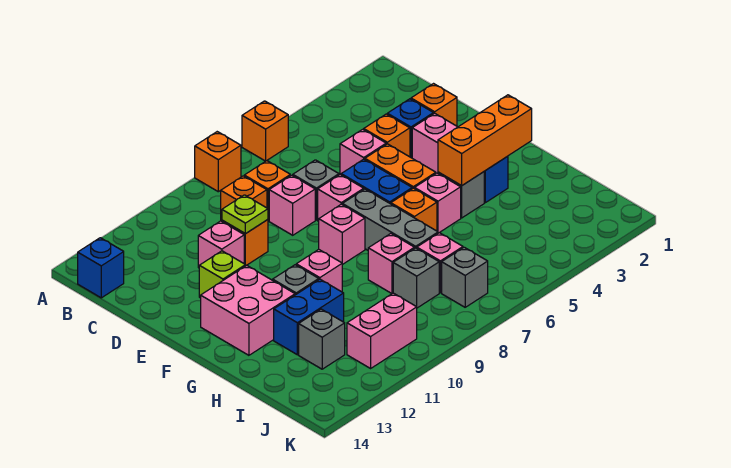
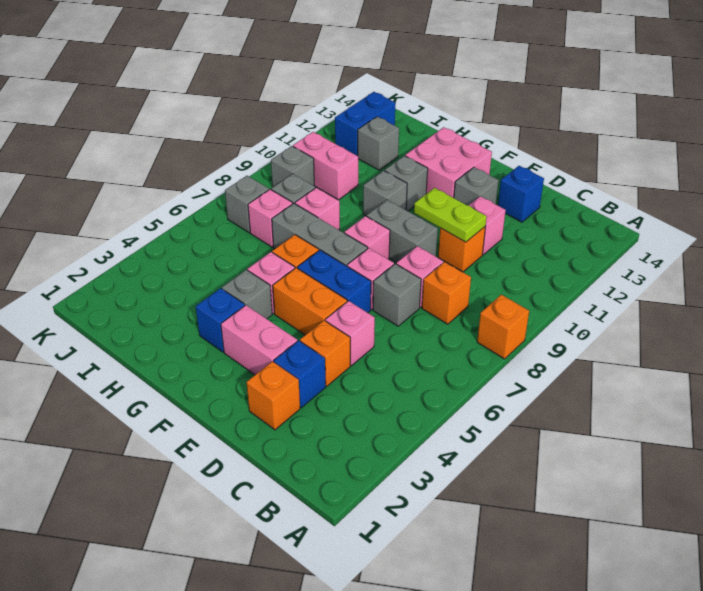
orange 1x1 brick [242,101,288,161] -> none
blue 1x1 brick [78,238,124,298] -> blue 1x1 brick moved to [498,166,544,222]
orange 1x1 brick [221,176,267,221] -> none
lime 1x1 plate [222,195,268,234] -> lime 1x2 plate [414,188,487,242]
none -> grey 1x2 brick [367,200,438,263]
lime 1x1 brick [199,251,246,298] -> grey 1x1 brick [454,167,499,206]
orange 1x3 brick [438,95,532,186] -> none
pink 1x1 brick [296,250,342,292] -> grey 1x1 brick [363,171,407,216]
blue 1x2 brick [274,279,344,355] -> blue 1x2 brick moved to [335,92,395,156]
none -> grey 1x1 brick [271,146,314,187]
pink 1x2 brick [347,293,417,368] -> pink 1x2 brick turned to [293,132,358,200]

